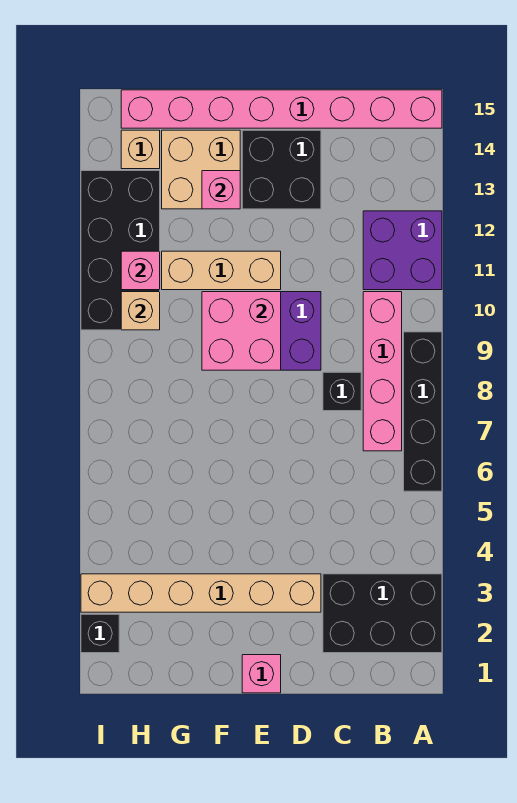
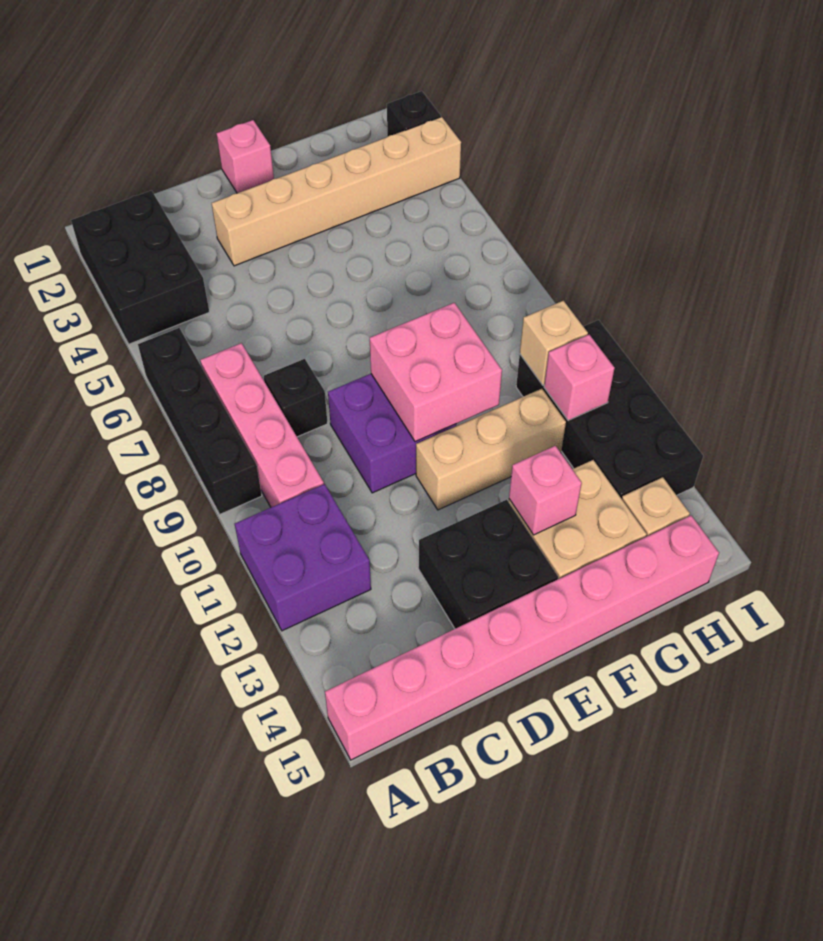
black 2x3 brick [323,574,442,653] -> black 2x3 brick turned to [71,191,209,344]

